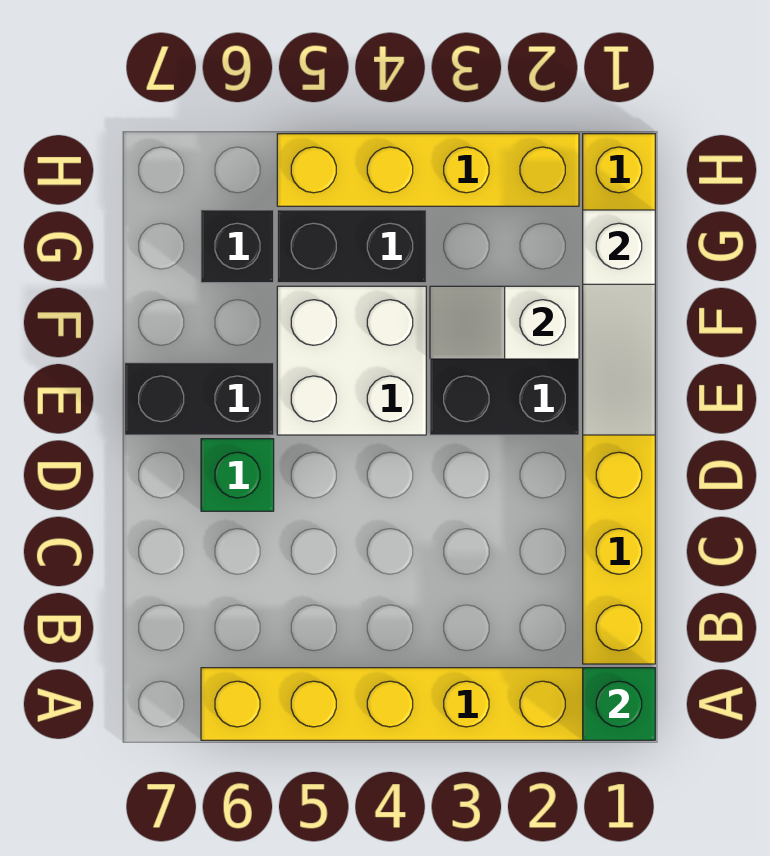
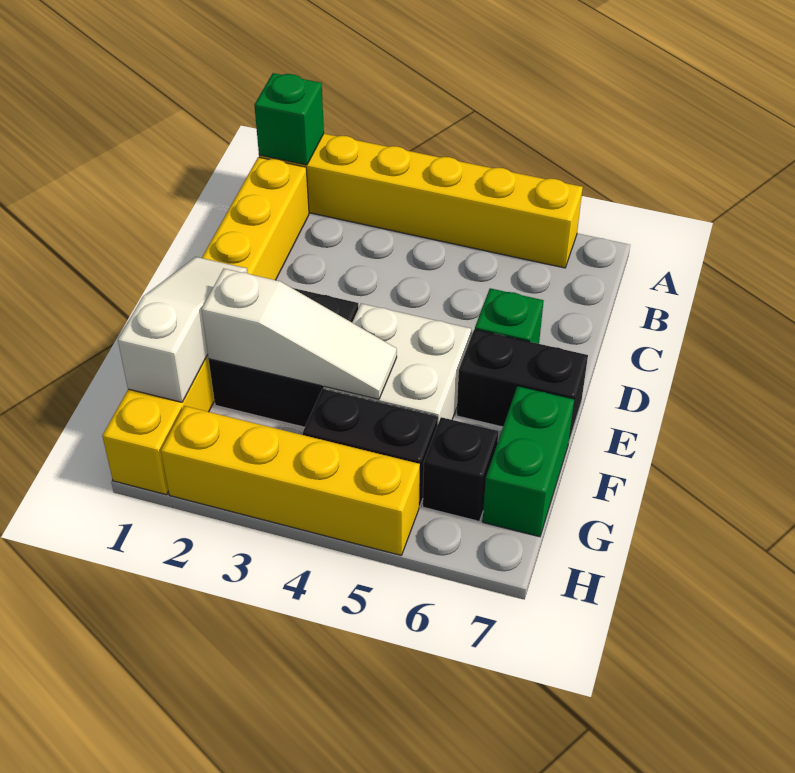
white 1x2 slope [430,286,579,359] -> white 1x3 slope [202,269,397,399]
none -> green 1x2 brick [483,386,574,537]

